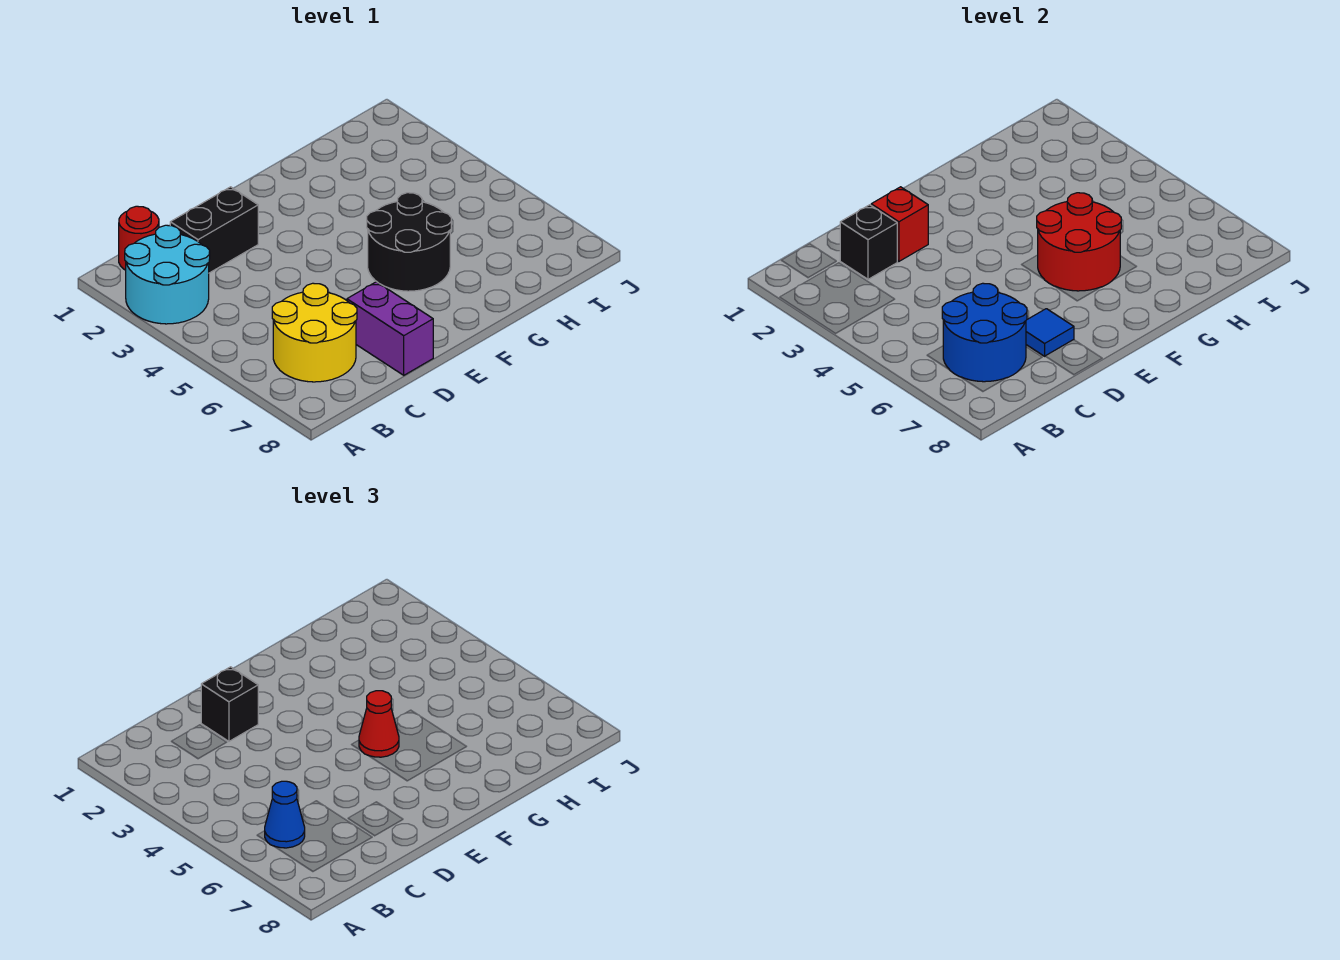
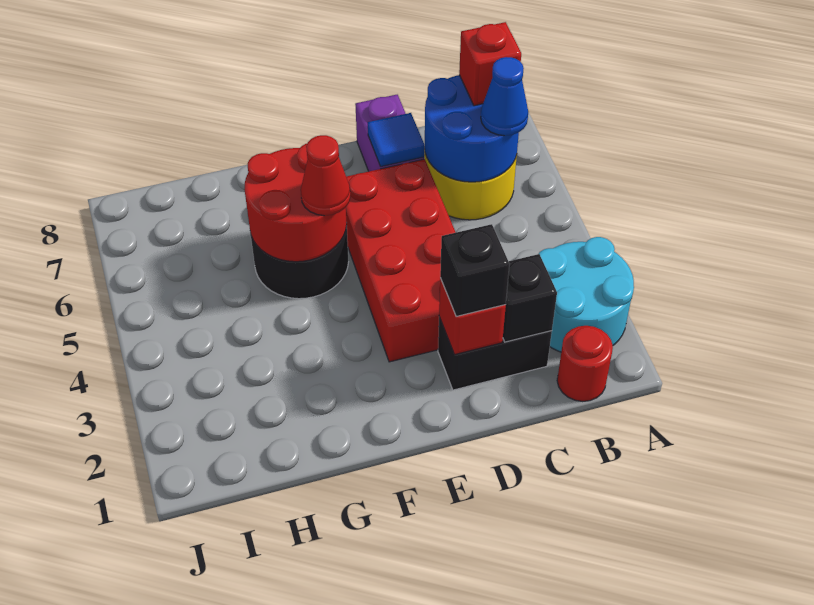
none -> red 1x1 brick [459,22,521,106]
none -> red 2x4 brick [346,159,456,362]

